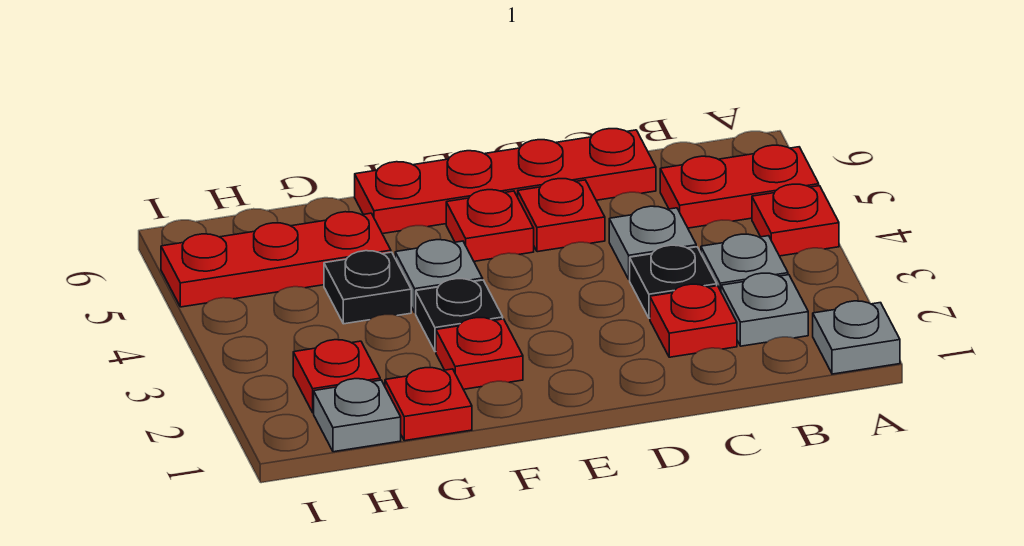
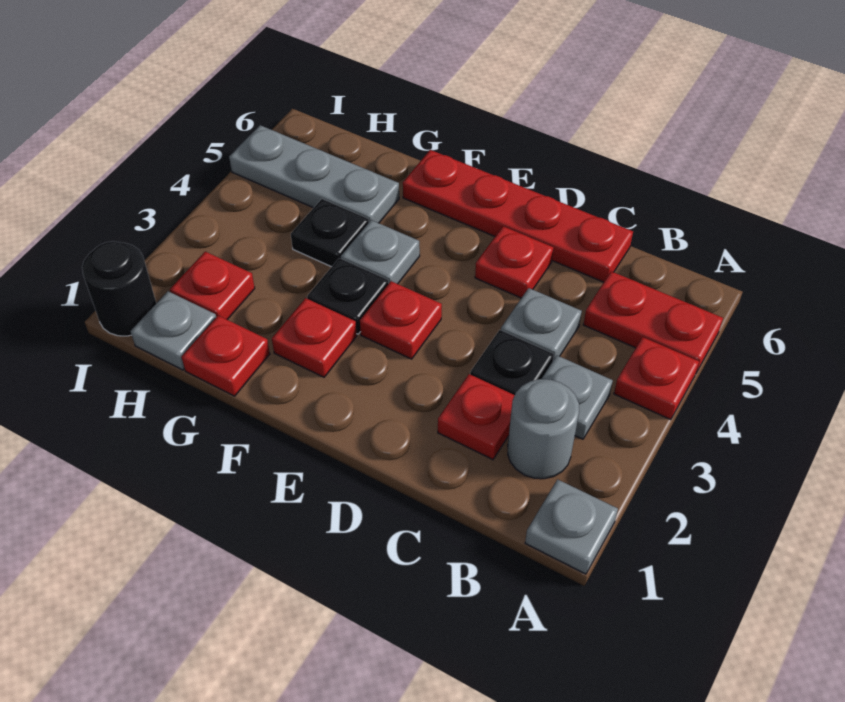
grey 1x1 plate [721,273,808,346] -> grey 1x1 round brick [508,379,579,479]
red 1x1 plate [446,190,534,261] -> red 1x1 plate moved to [360,281,442,359]
red 1x3 plate [161,212,391,307] -> grey 1x3 plate [229,125,399,223]
none -> black 1x1 round brick [82,241,156,336]

